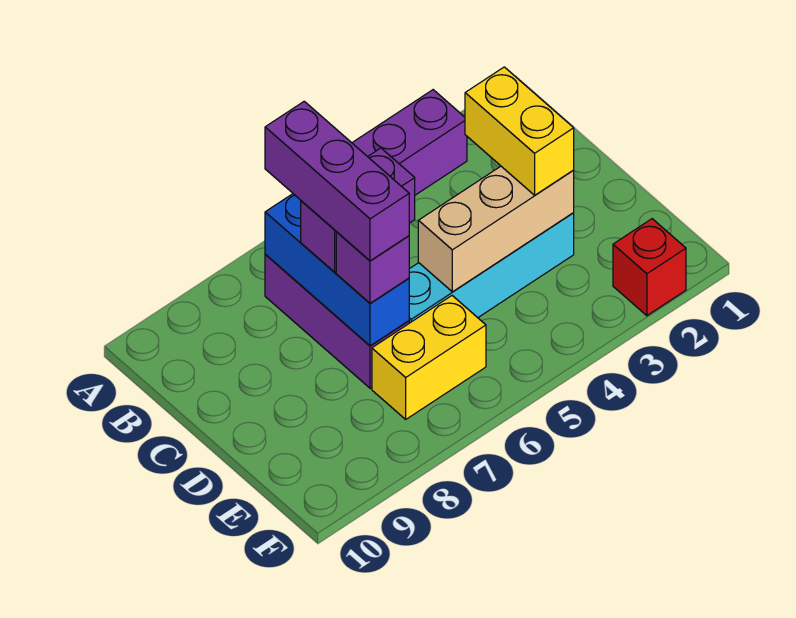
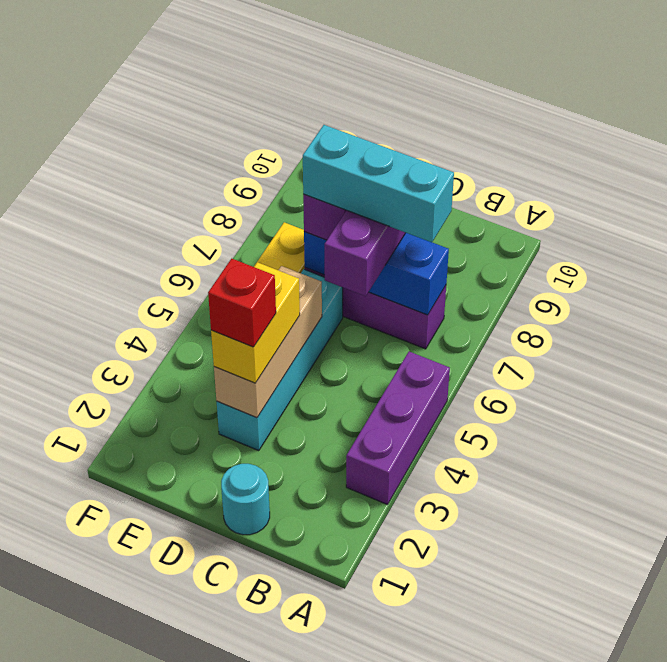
purple 1x3 brick [265,101,409,261] -> cyan 1x3 brick [303,125,454,242]
none -> cyan 1x1 round brick [221,464,270,535]
yellow 1x2 brick [465,67,574,195] -> yellow 1x2 brick turned to [211,262,300,383]
red 1x1 brick [613,219,686,316] -> red 1x1 brick moved to [208,259,276,347]

